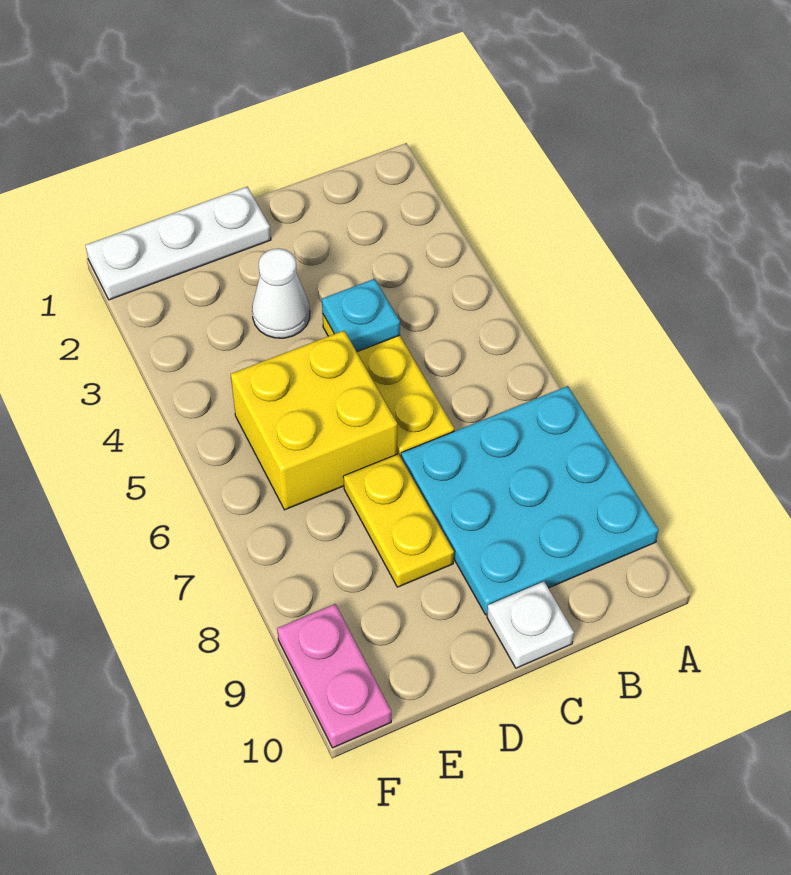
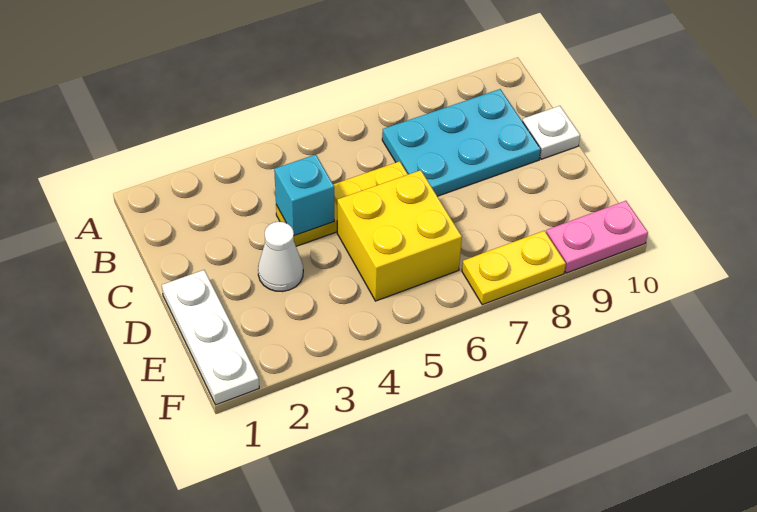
cyan 3x3 plate [401,386,658,615] -> cyan 2x3 plate [382,89,541,196]
cyan 1x1 plate [322,279,400,352] -> cyan 1x1 brick [274,155,334,236]
yellow 1x2 plate [343,454,454,587] -> yellow 1x2 plate moved to [462,231,566,305]

